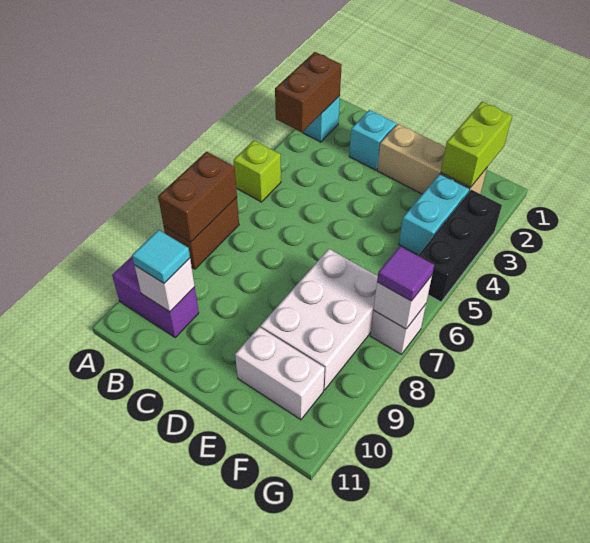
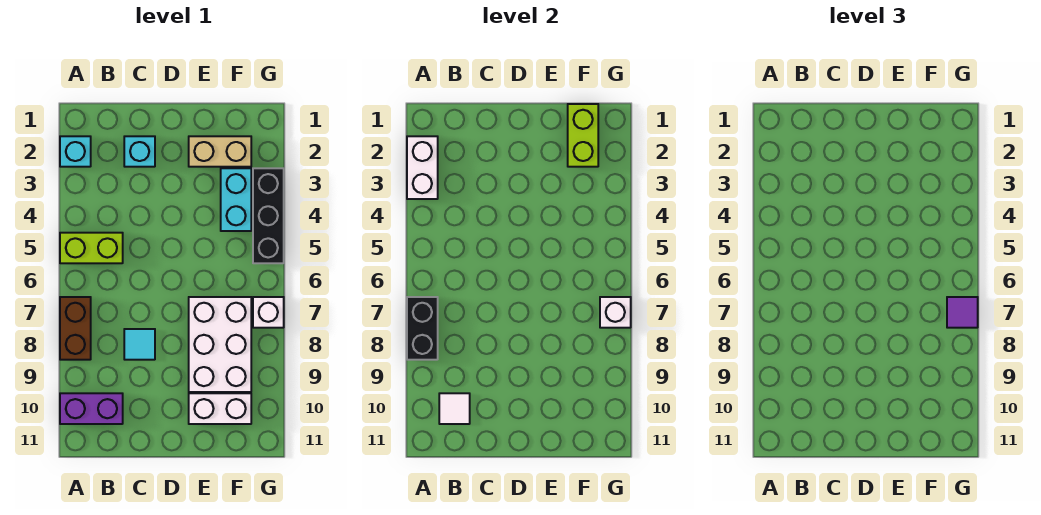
brown 1x2 brick [275,52,342,132] -> white 1x2 brick [407,136,438,199]
lime 1x1 brick [234,140,281,202] -> lime 1x2 brick [60,233,123,263]
brown 1x2 brick [158,152,237,242] -> black 1x2 brick [407,297,438,360]
white 1x1 brick [135,258,195,312] -> white 1x1 tile [439,393,470,424]
cyan 1x1 tile [132,230,190,283] -> cyan 1x1 tile moved to [124,329,155,360]
tan 1x3 brick [377,124,487,194] -> tan 1x2 brick [189,136,251,167]

